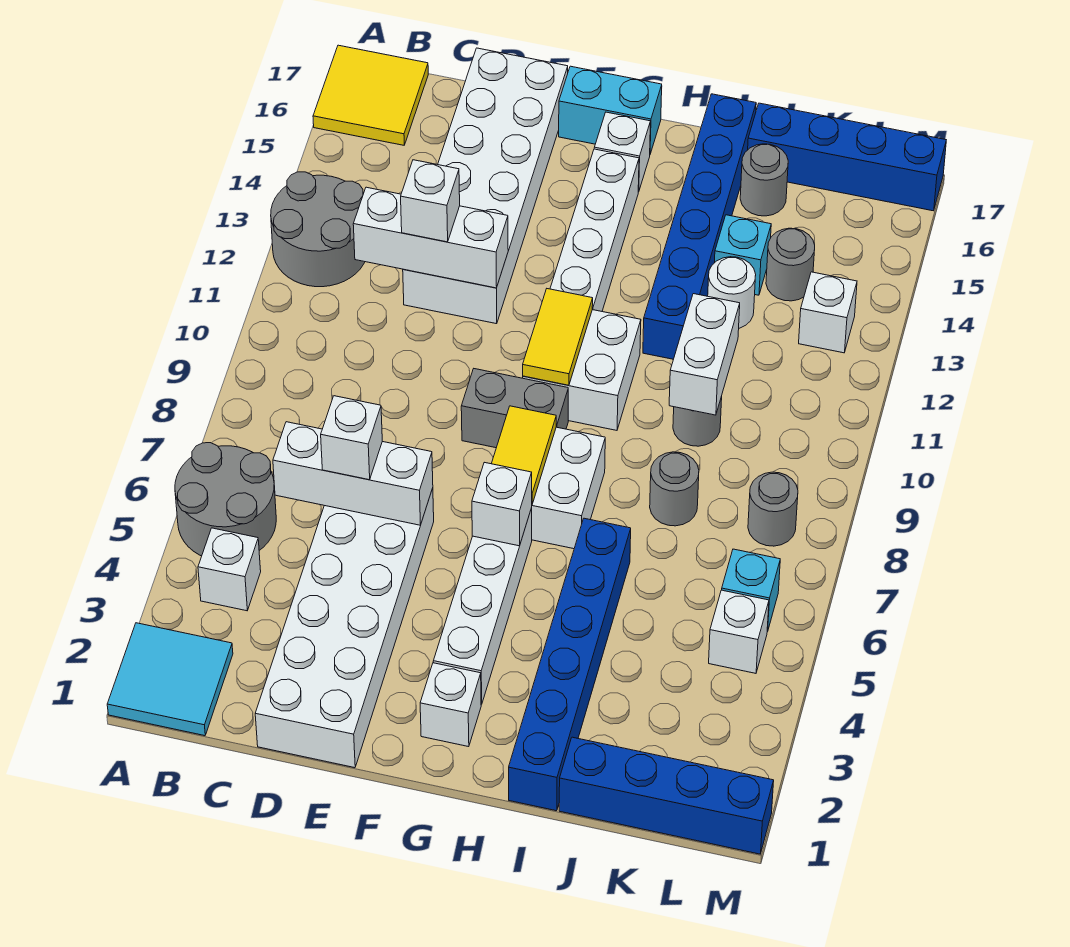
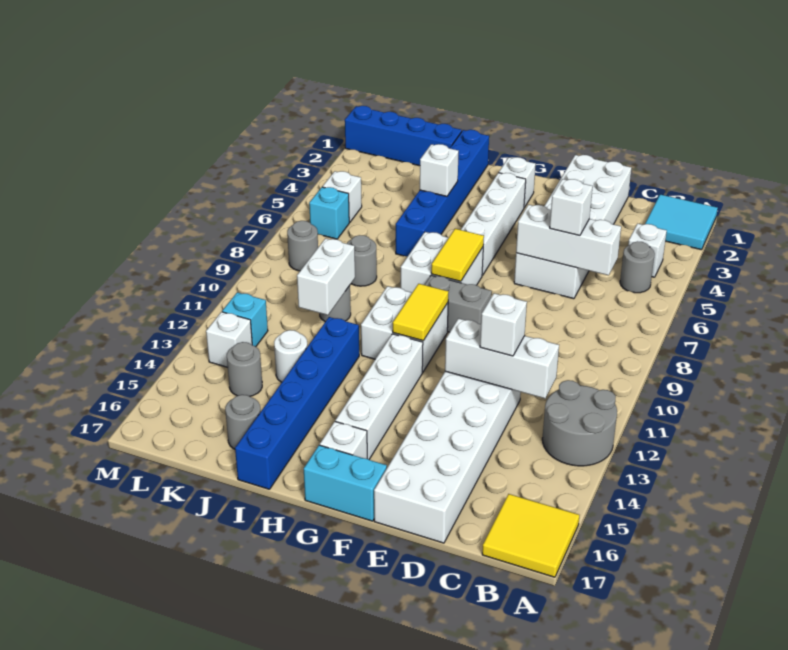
grey 2x2 round brick [175,443,276,556] -> grey 1x1 round brick [620,241,655,293]
white 1x1 brick [472,462,532,546] -> white 1x1 brick moved to [420,144,459,196]
cyan 1x1 brick [715,215,771,295] -> cyan 1x1 brick moved to [222,292,268,347]
blue 1x4 brick [748,103,946,211] -> none

